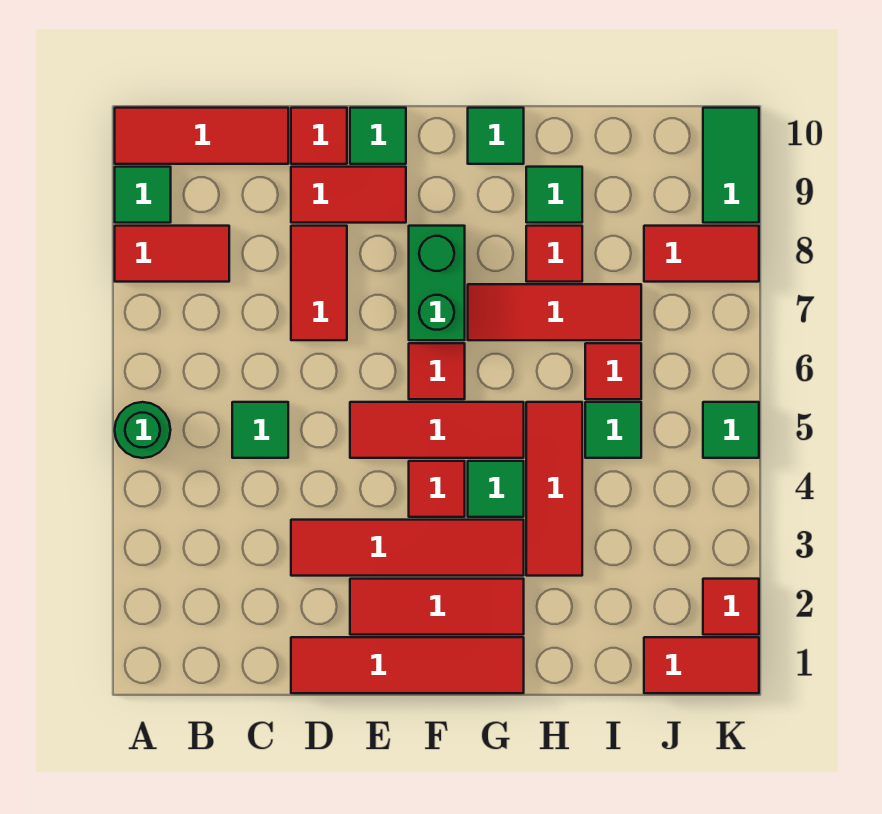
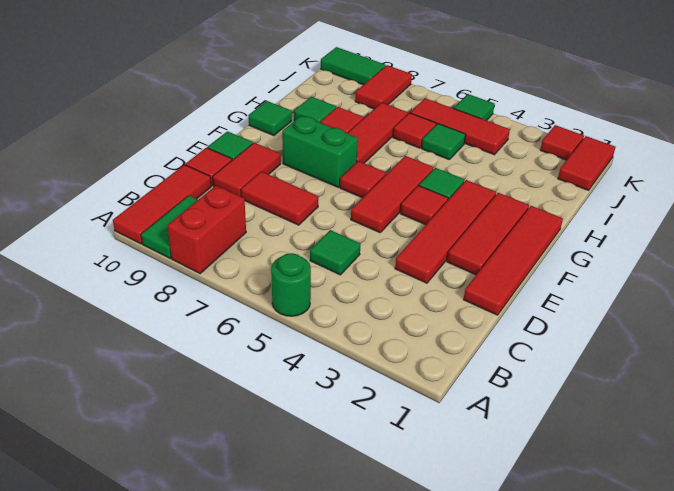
red 1x2 tile [115,226,229,282] -> red 1x2 brick [168,186,246,273]
green 1x1 tile [115,167,171,223] -> green 1x2 tile [141,196,198,258]
red 1x3 tile [526,402,582,576] -> red 1x3 tile moved to [410,98,510,155]

